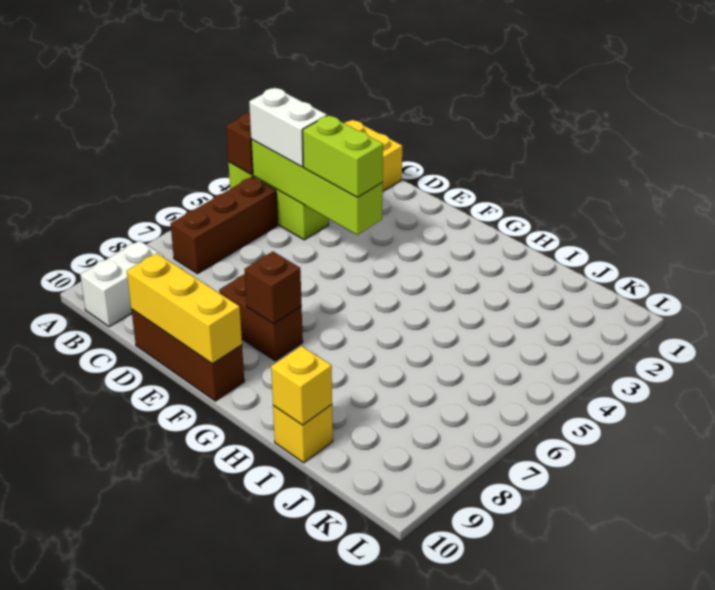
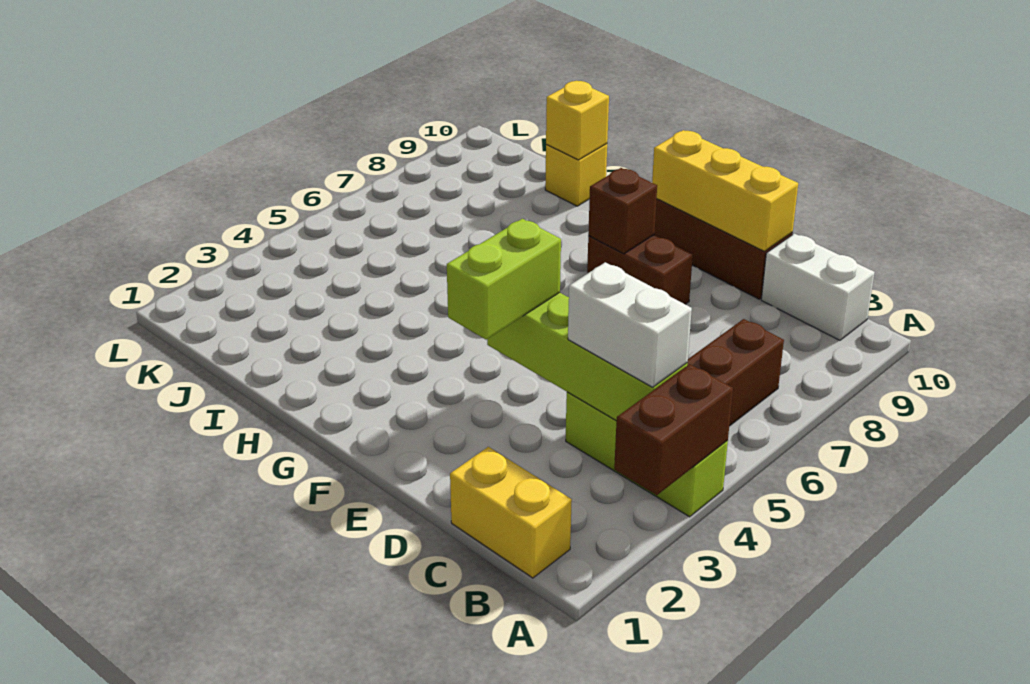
white 1x2 brick [80,241,164,327] -> white 1x2 brick turned to [761,234,875,340]
lime 1x2 brick [303,115,383,197] -> lime 1x2 brick turned to [447,219,561,340]

